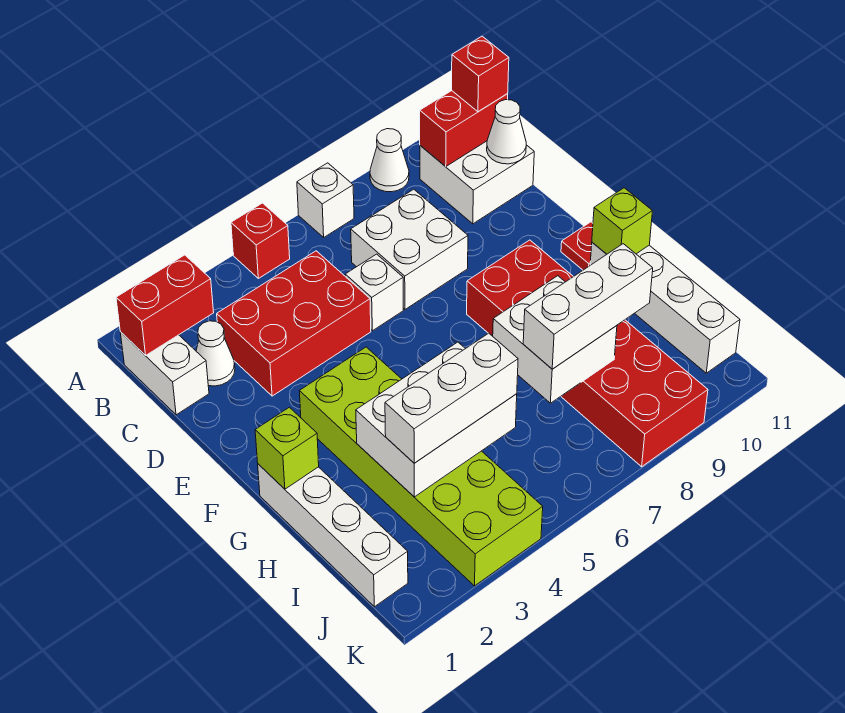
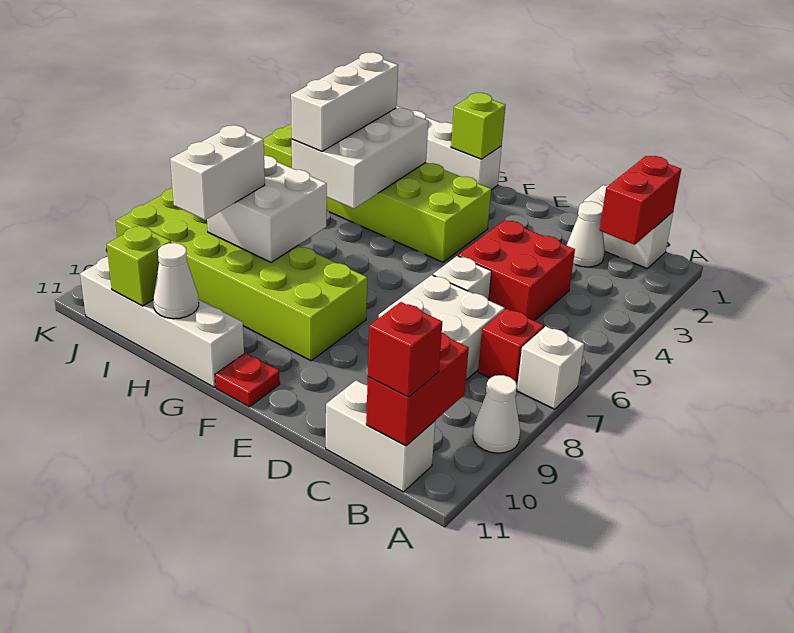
red 1x1 brick [231,203,290,278] -> red 1x1 brick moved to [478,309,544,384]
white 2x2 brick [420,141,534,224] -> white 1x2 brick [326,380,435,492]
red 2x3 brick [217,251,371,396] -> red 2x2 brick [458,220,575,321]
white 1x1 cone [487,100,526,164] -> white 1x1 cone moved to [153,243,199,319]
red 2x6 brick [467,240,708,467] -> lime 2x6 brick [116,188,367,361]
lime 1x1 brick [592,188,652,254] -> lime 1x1 brick moved to [107,225,171,306]
white 1x3 brick [523,244,653,369] -> white 1x2 brick [170,125,265,220]

